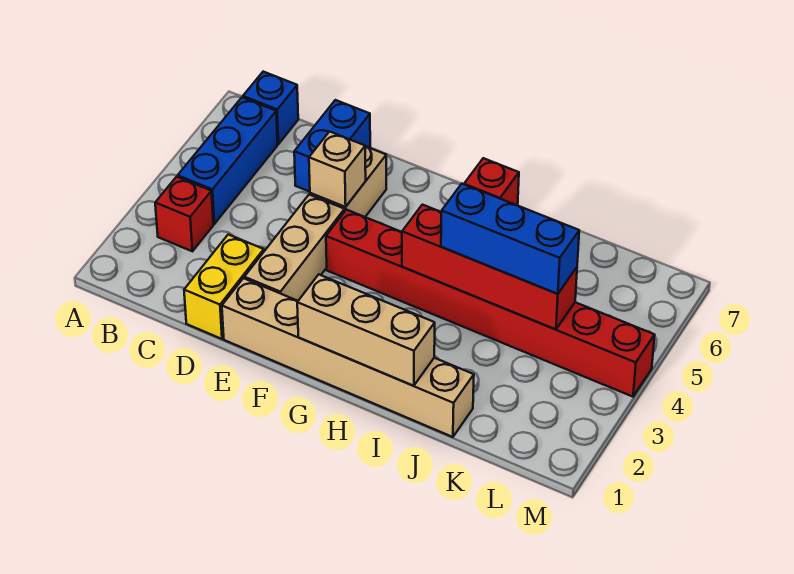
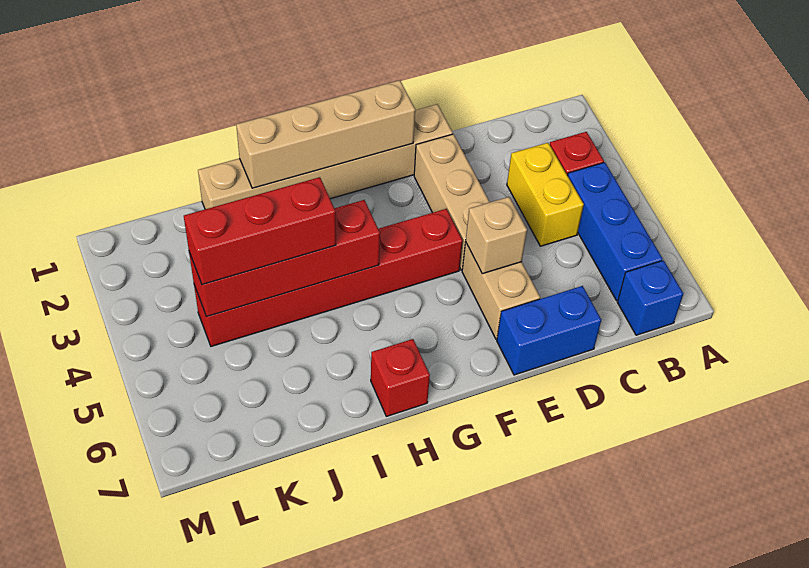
yellow 1x2 brick [184,235,264,339] -> yellow 1x2 brick moved to [507,143,584,246]
blue 1x2 brick [294,100,370,192] -> blue 1x2 brick turned to [497,286,601,375]
red 1x8 brick [326,210,655,397] -> red 1x6 brick [194,209,463,346]
tan 1x3 brick [297,275,435,386] -> tan 1x4 brick [236,80,415,188]
blue 1x3 brick [441,184,579,294] -> red 1x3 brick [184,177,336,285]

